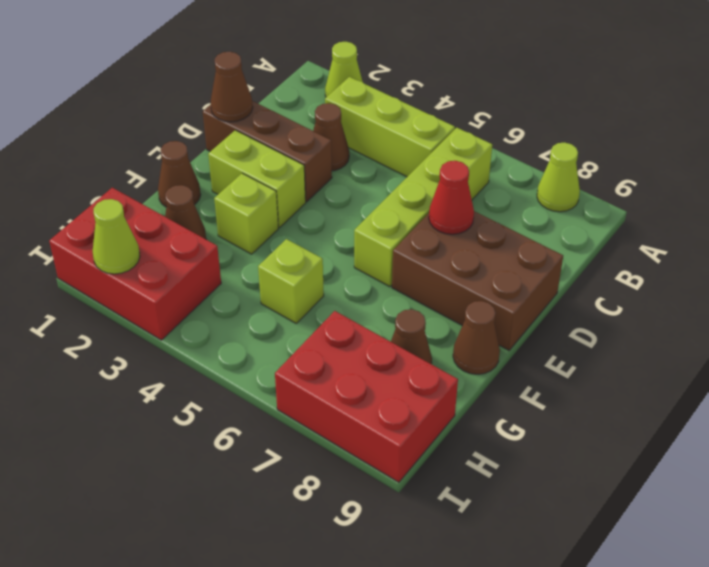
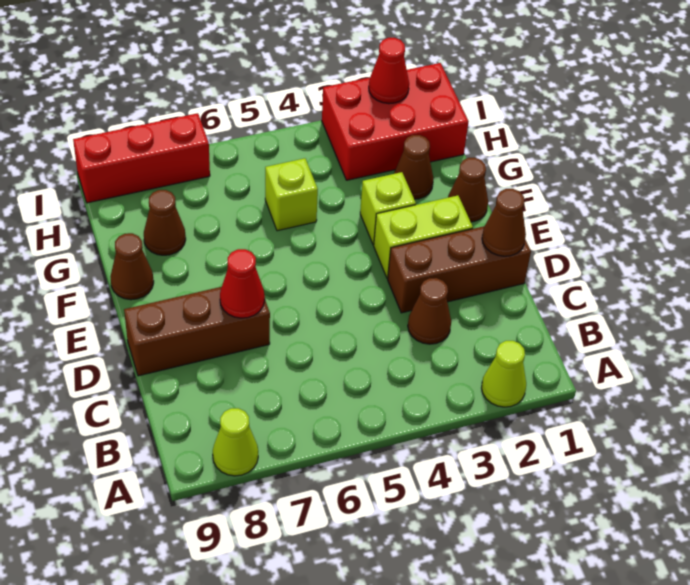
lime 1x3 brick [325,77,455,177] -> none
lime 1x4 brick [354,128,492,287] -> none
brown 2x3 brick [392,211,563,350] -> brown 1x3 brick [124,287,270,376]
red 2x3 brick [275,311,458,482] -> red 1x3 brick [73,113,210,203]
lime 1x1 cone [93,199,140,274] -> red 1x1 cone [369,38,409,104]

